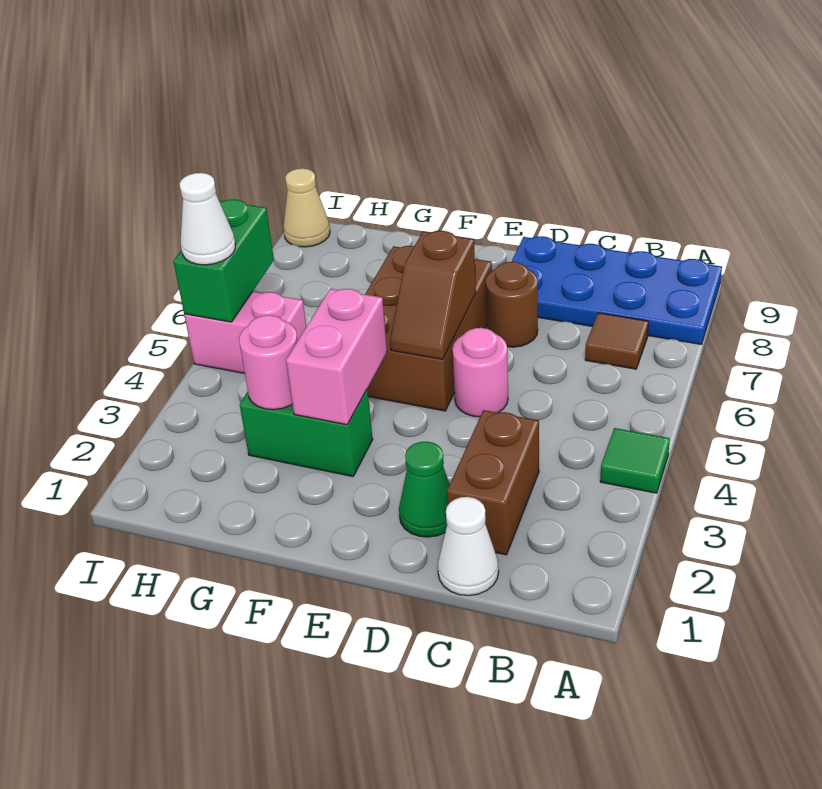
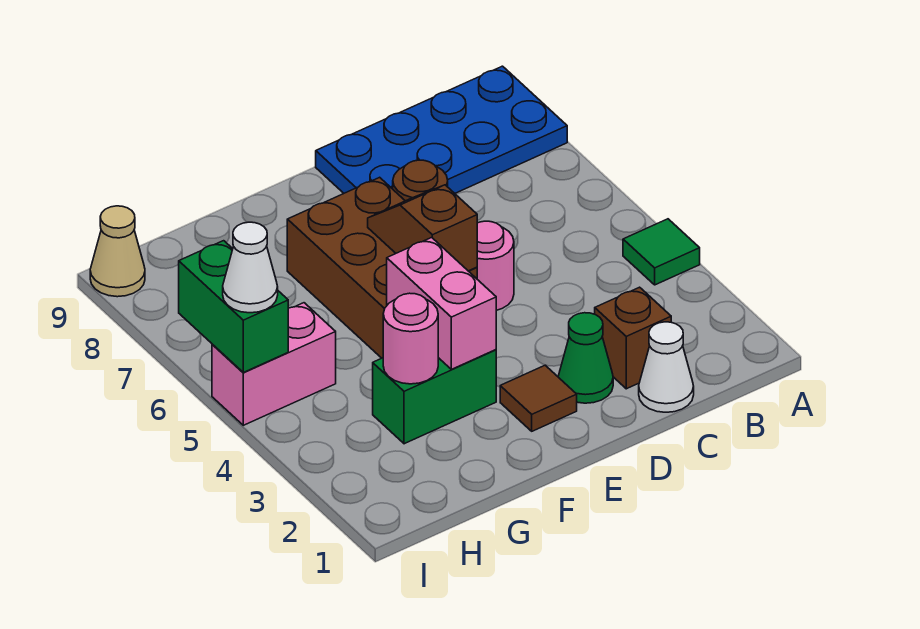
brown 1x1 tile [585,313,648,369] -> brown 1x1 tile moved to [500,365,577,431]
brown 1x2 brick [447,410,539,555] -> brown 1x1 brick [595,287,671,389]
brown 1x2 slope [390,231,476,359] -> brown 1x2 slope turned to [368,185,477,271]

